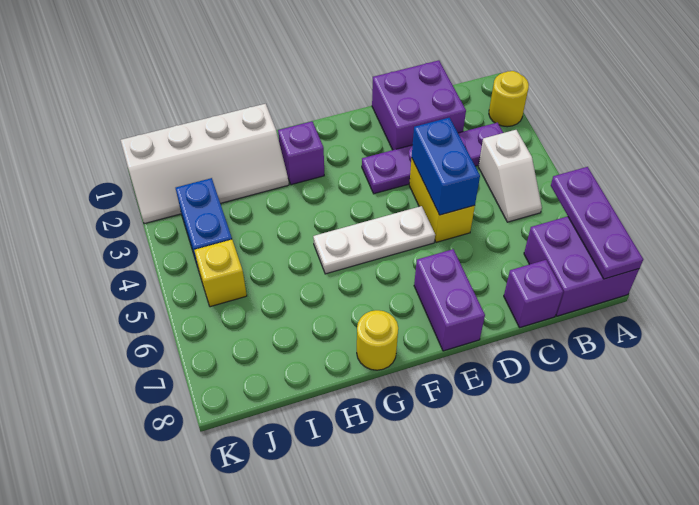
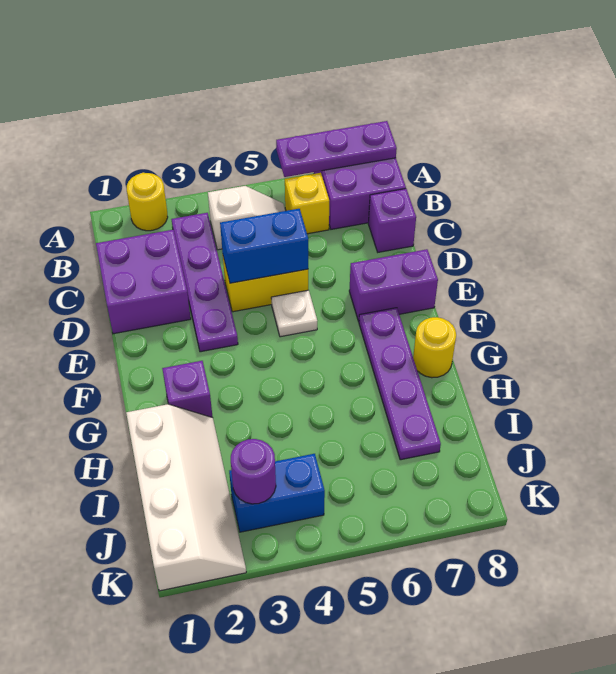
white 1x3 plate [313,206,435,274] -> white 1x1 plate [271,290,317,337]
none -> purple 1x4 plate [359,308,441,460]
none -> purple 1x1 round brick [231,439,276,504]
yellow 1x1 brick [194,239,247,307] -> yellow 1x1 brick moved to [285,173,329,234]

